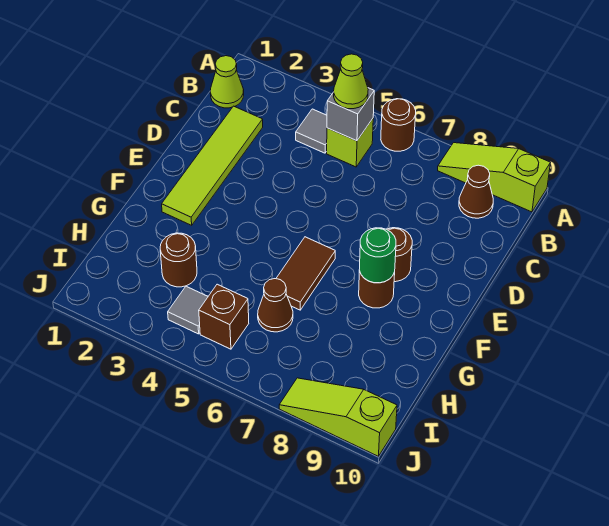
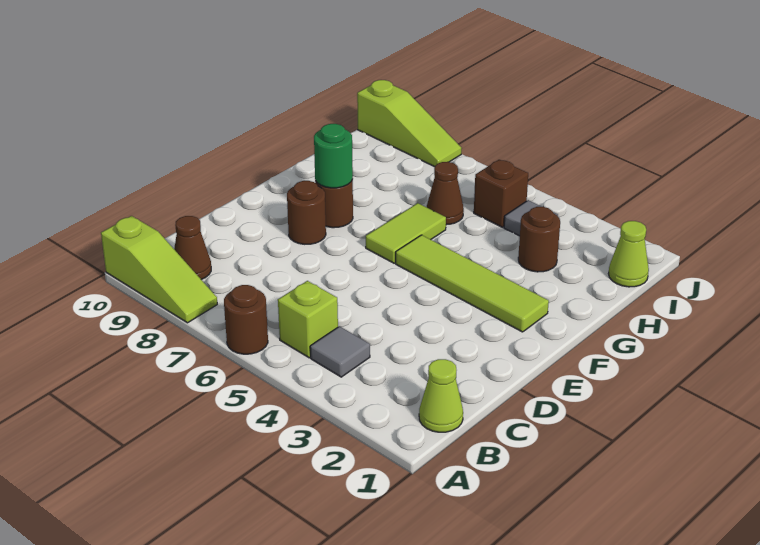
grey 1x1 brick [327,88,374,141] -> none
lime 1x1 cone [334,54,368,109] -> lime 1x1 cone moved to [608,221,649,287]
lime 1x4 tile [162,106,263,225] -> lime 1x4 tile turned to [396,235,549,332]
brown 1x2 tile [276,237,335,310] -> lime 1x2 tile [366,203,446,263]

